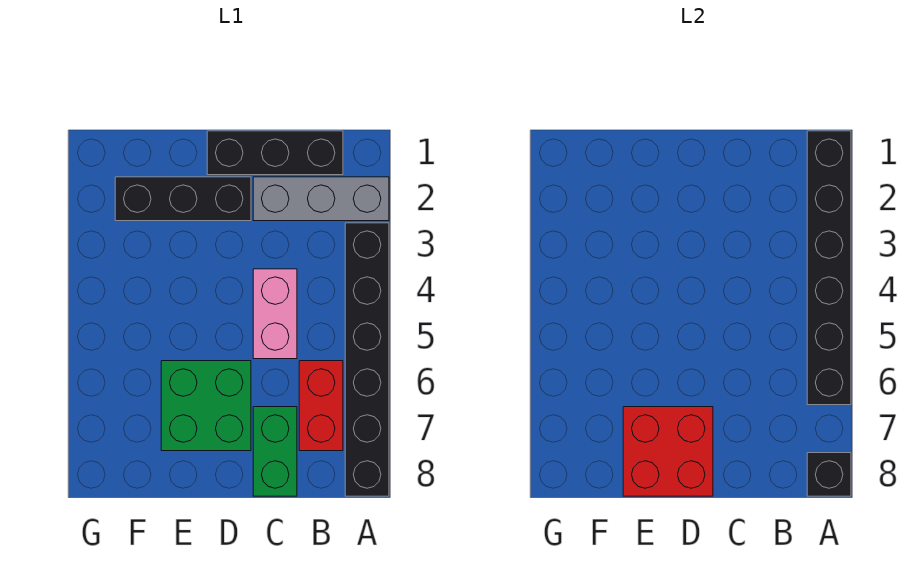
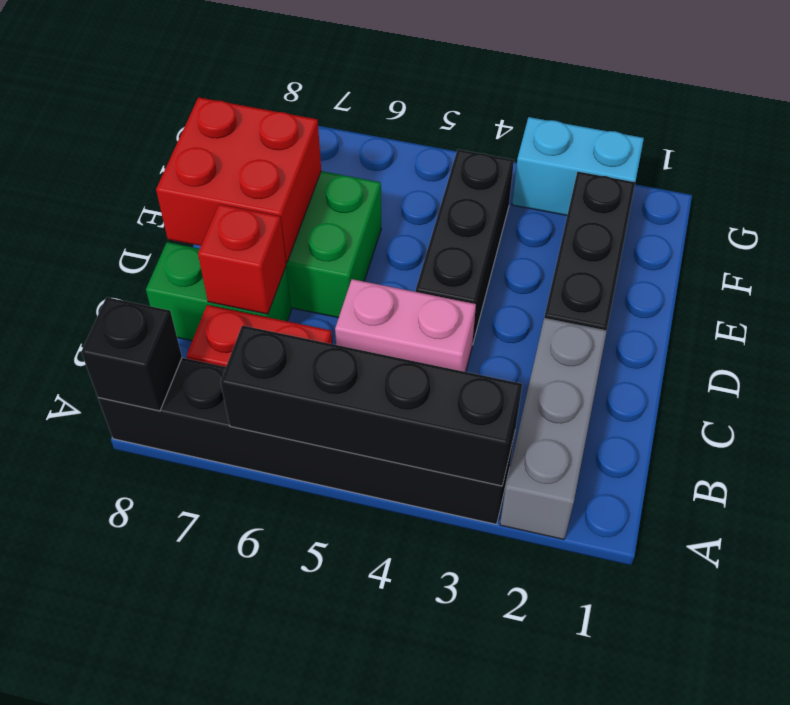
black 1x6 brick [807,131,851,405] -> black 1x4 brick [221,325,522,486]
black 1x3 brick [207,131,343,175] -> black 1x3 brick moved to [416,150,514,345]
none -> red 1x1 brick [198,204,286,314]
none -> cyan 1x2 brick [512,117,644,215]

